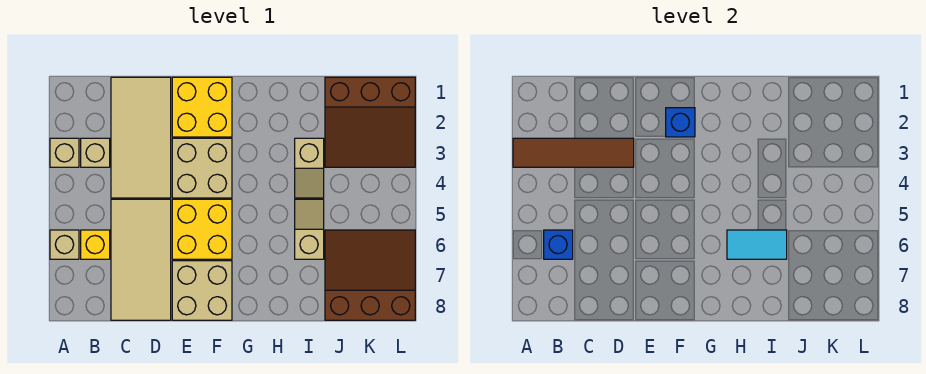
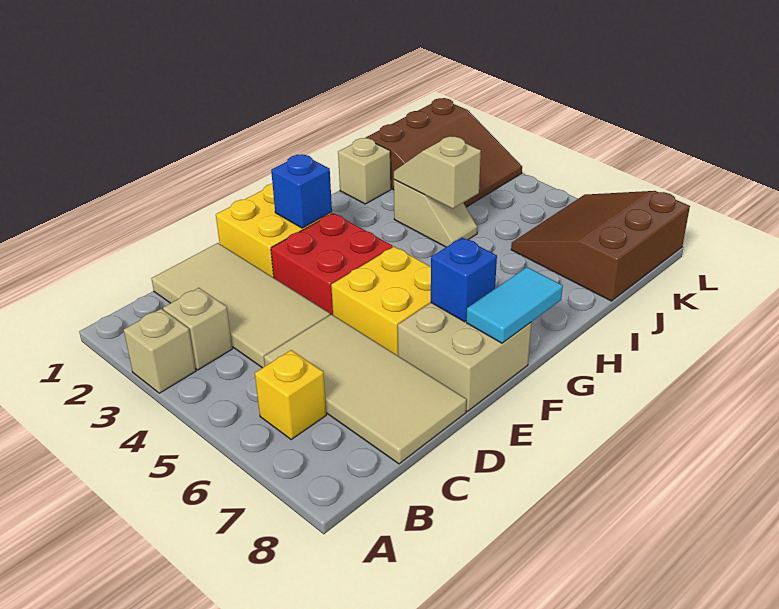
brown 1x4 tile [513,138,634,167] -> none
tan 1x1 brick [50,230,79,259] -> tan 1x1 brick moved to [338,138,391,204]
blue 1x1 brick [544,230,573,259] -> blue 1x1 brick moved to [431,238,497,322]
tan 2x2 brick [172,138,232,198] -> red 2x2 brick [271,213,393,315]
cyan 1x2 tile [727,230,787,259] -> cyan 1x2 tile moved to [466,267,563,343]
tan 1x2 slope [295,199,324,259] -> tan 1x2 slope moved to [394,137,481,209]

